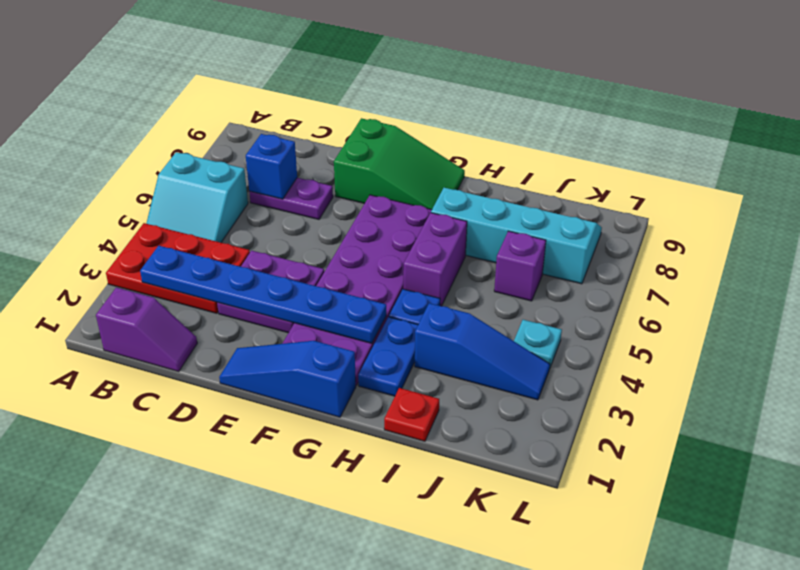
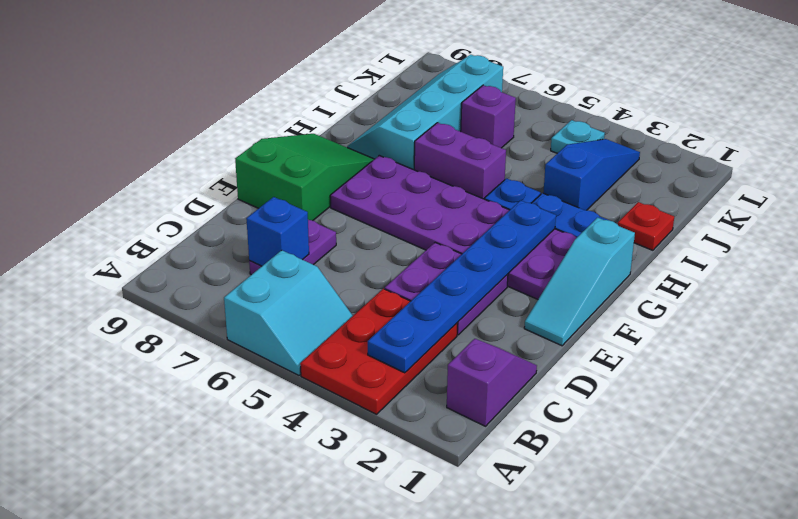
blue 1x3 slope [219,341,356,417] -> cyan 1x3 slope [524,218,635,346]

